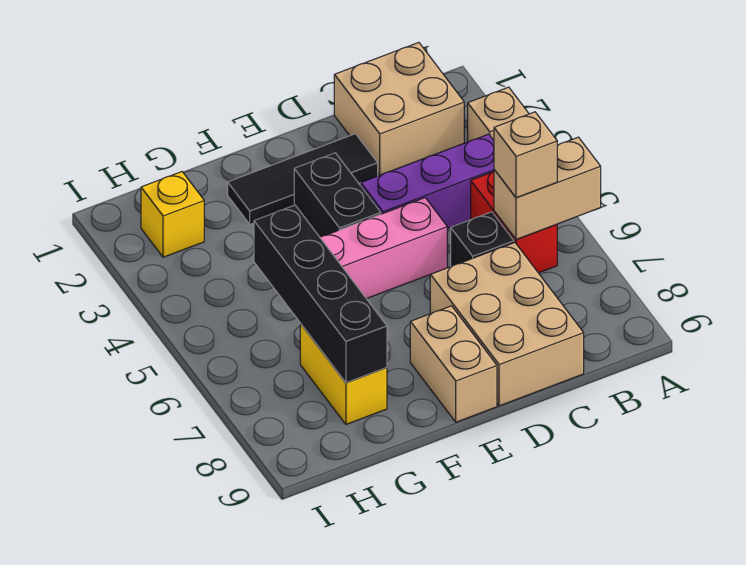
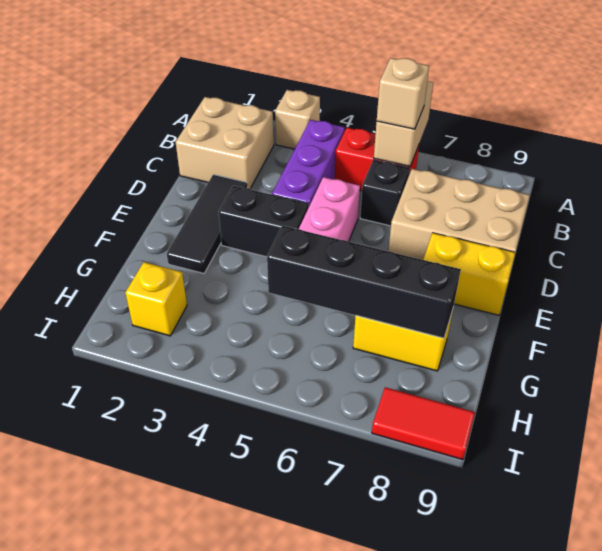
tan 1x2 brick [410,306,497,422] -> yellow 1x2 brick [423,233,515,315]
none -> red 1x2 tile [372,387,475,460]

